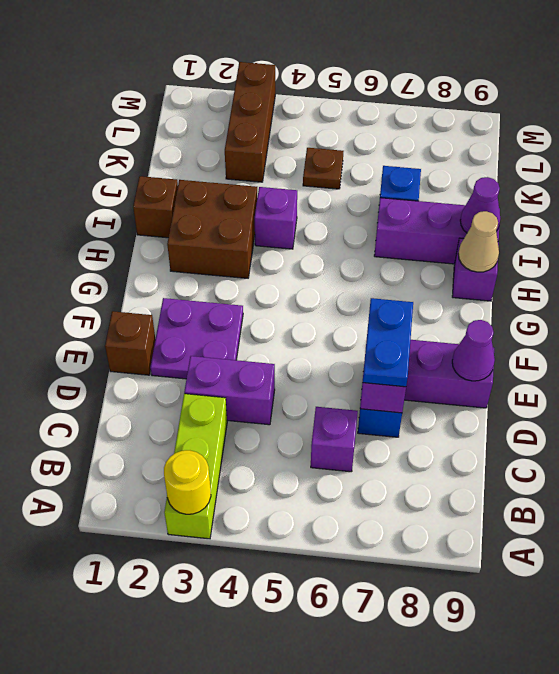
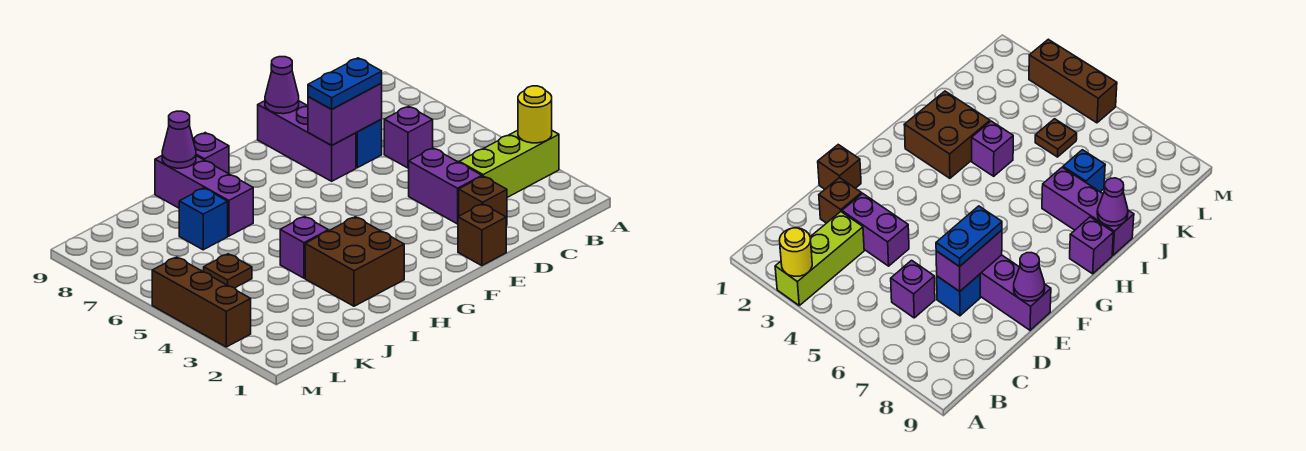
purple 2x2 plate [150,298,243,379] -> none
tan 1x1 cone [458,211,499,272] -> none
brown 1x1 brick [133,176,178,238] -> brown 1x1 brick moved to [459,176,507,225]
brown 1x3 brick [225,62,275,182] -> brown 1x3 brick turned to [152,257,251,347]

